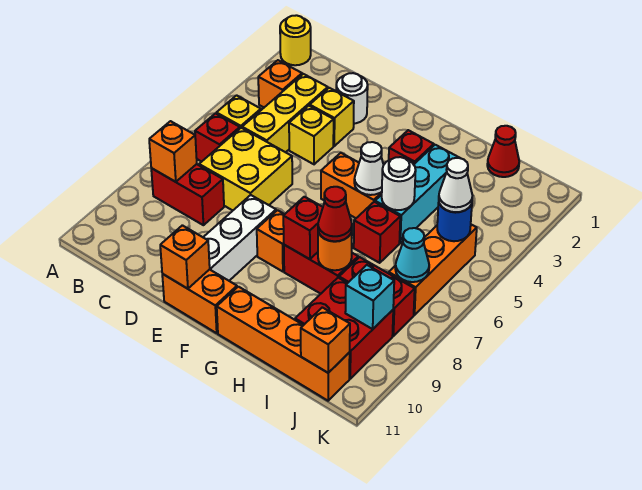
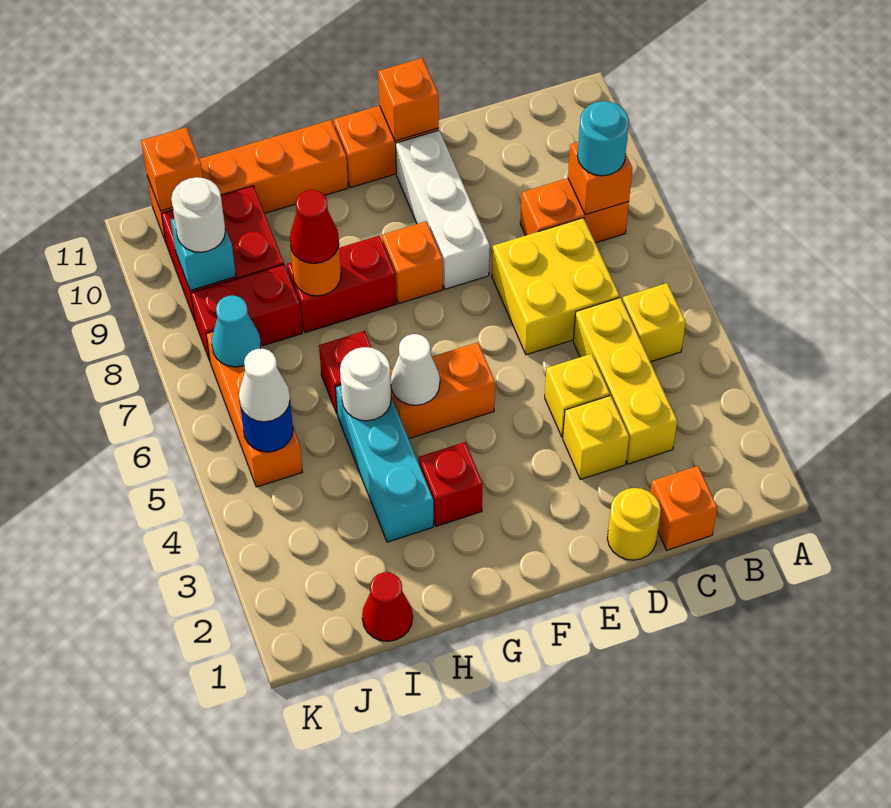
yellow 1x1 round brick [280,15,311,65] -> yellow 1x1 round brick moved to [607,488,661,560]
orange 1x1 brick [258,60,302,107] -> orange 1x1 brick moved to [650,466,717,550]
red 1x1 brick [195,113,240,162] -> none
red 1x2 brick [151,164,224,225] -> orange 1x2 brick [520,178,629,243]
none -> cyan 1x1 round brick [577,101,629,176]
white 1x1 round brick [336,73,368,124] -> white 1x1 round brick moved to [171,177,225,252]
red 1x1 brick [283,197,323,259] -> none

